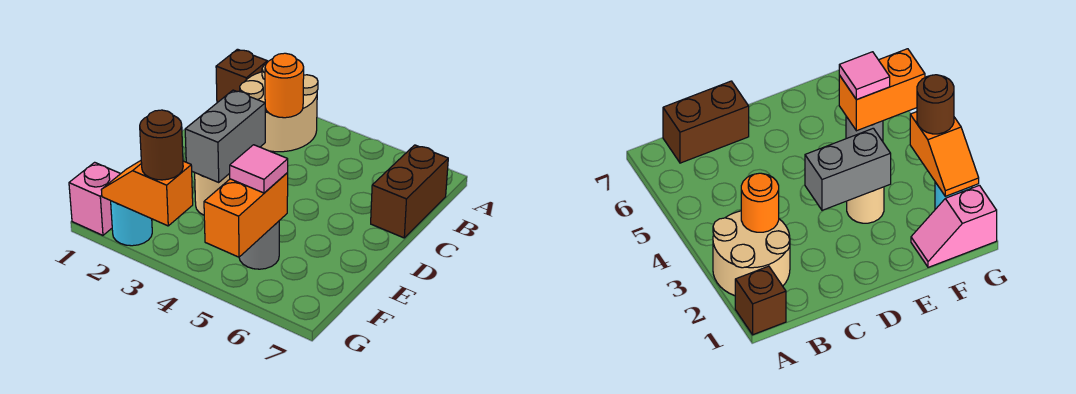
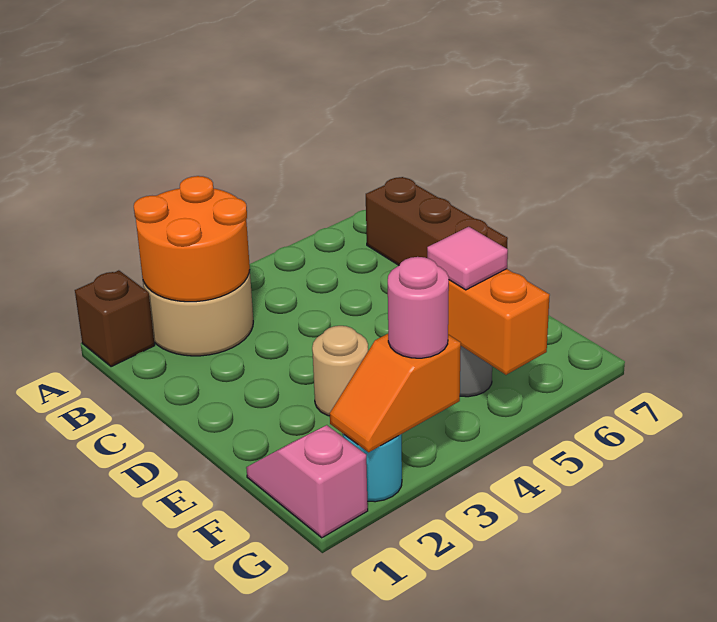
orange 1x1 round brick [265,53,304,118] -> orange 2x2 round brick [134,176,250,302]
brown 1x2 brick [371,145,448,238] -> brown 1x3 brick [366,177,508,265]
grey 1x2 brick [185,90,265,182] -> none
brown 1x1 round brick [140,110,183,180] -> pink 1x1 round brick [388,257,449,358]

